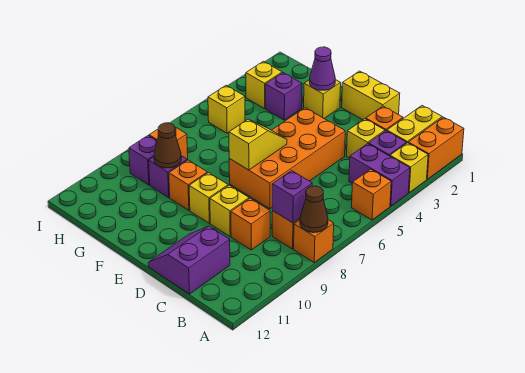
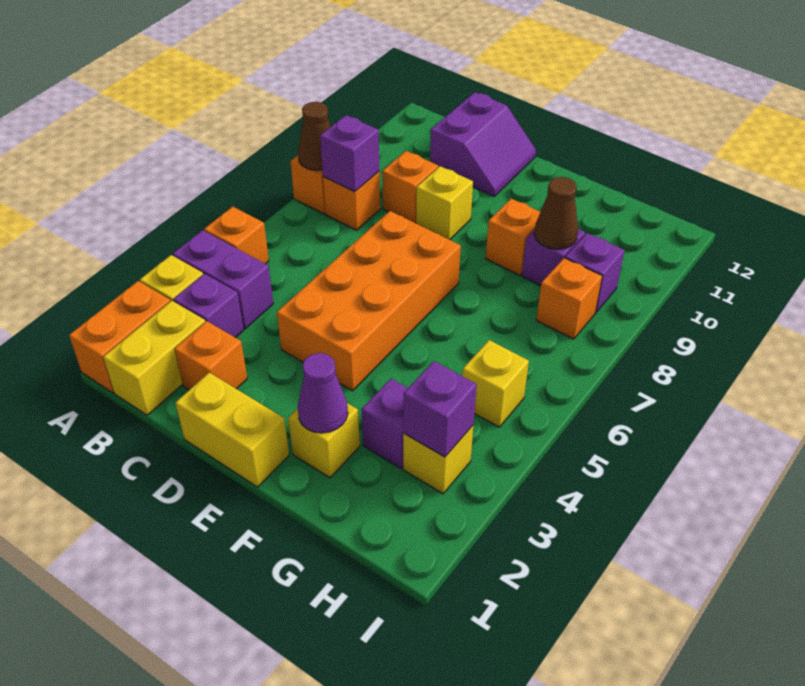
yellow 1x1 brick [347,119,385,158] -> none
yellow 1x2 slope [229,119,287,170] -> none
yellow 1x1 brick [189,173,228,223] -> none
none -> purple 1x1 brick [403,361,477,457]

